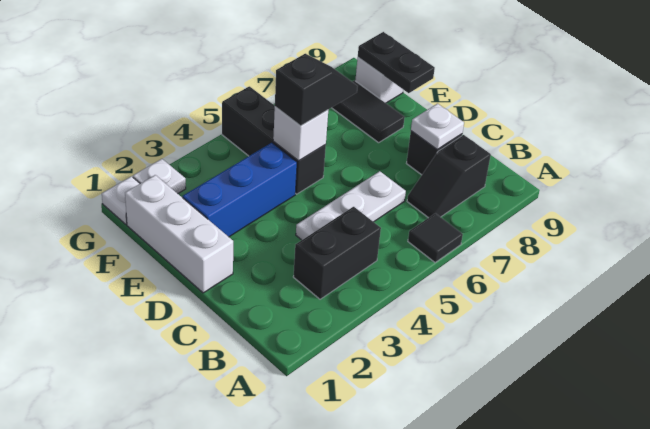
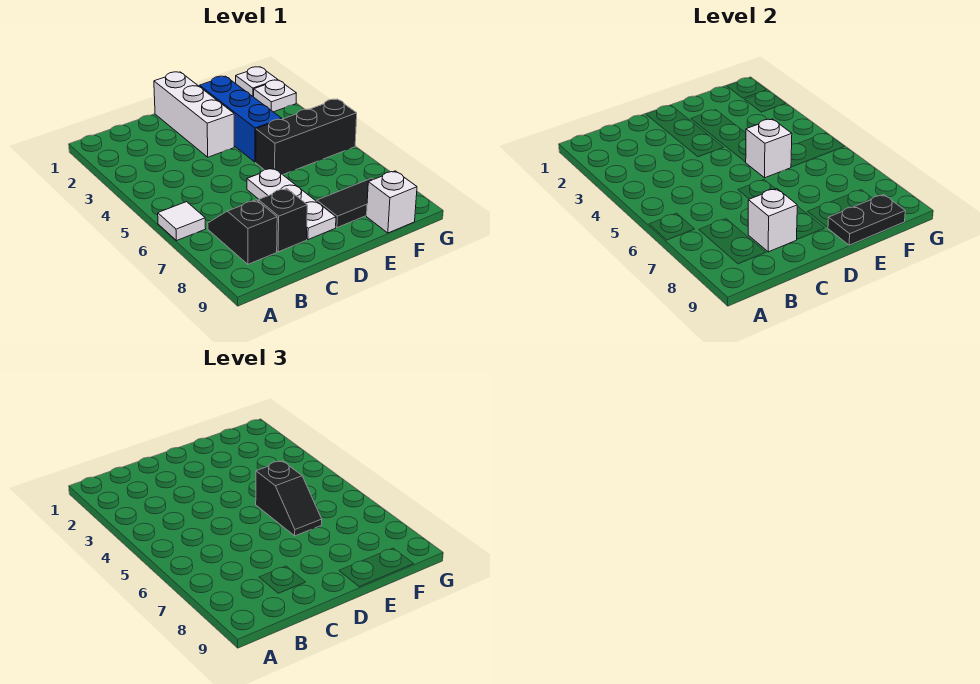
black 1x1 tile [408,213,463,263] -> white 1x1 tile [158,202,206,241]
black 1x2 brick [293,207,381,299] -> none
white 1x3 plate [296,171,406,240] -> white 1x3 plate moved to [247,168,336,240]
white 1x1 plate [411,104,464,150] -> white 1x1 brick [748,189,797,252]
white 1x3 brick [125,175,233,293] -> white 1x3 brick turned to [154,72,234,157]

